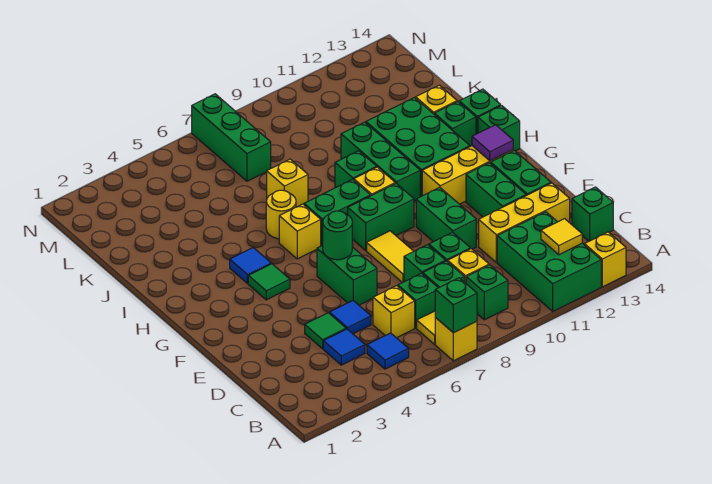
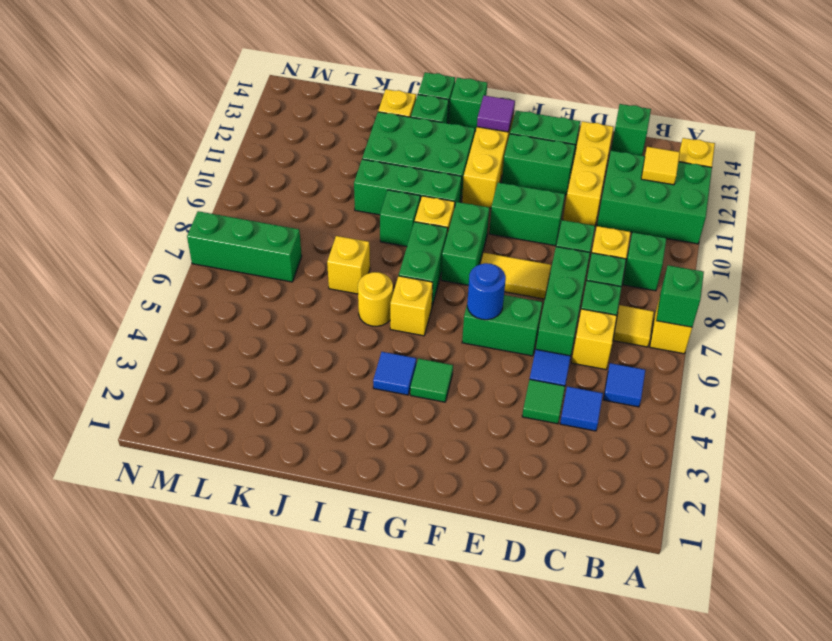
green 1x1 brick [404,245,446,282] -> green 1x3 brick [536,247,590,356]
green 1x1 round brick [323,211,352,260] -> blue 1x1 round brick [467,263,506,320]

